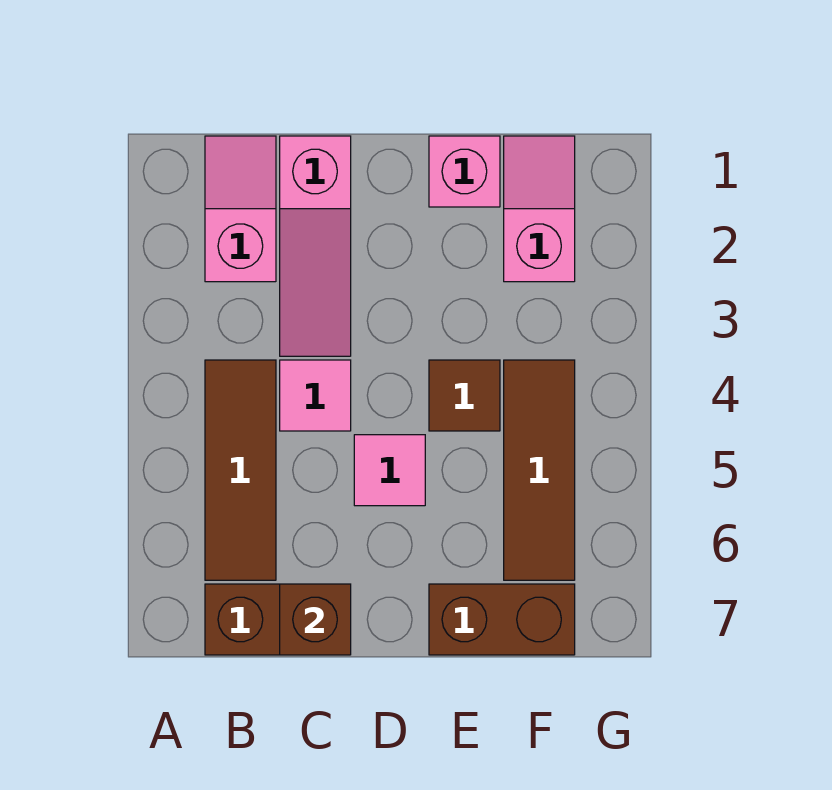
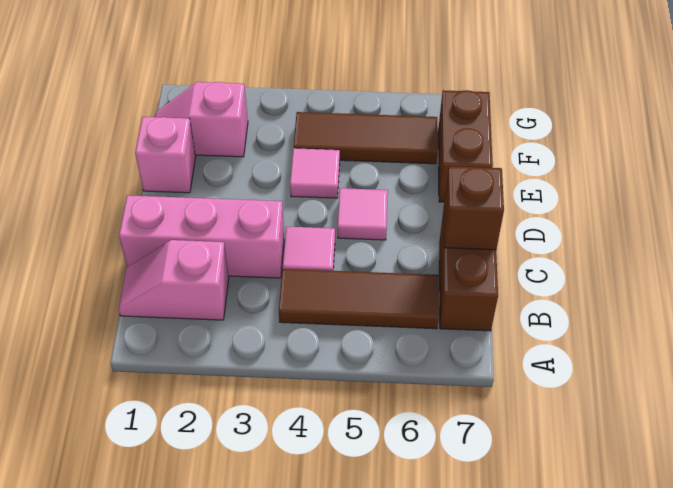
pink 1x3 slope [280,136,351,356] -> pink 1x3 brick [119,195,284,278]
brown 1x1 tile [429,360,500,431] -> pink 1x1 tile [290,148,340,198]

